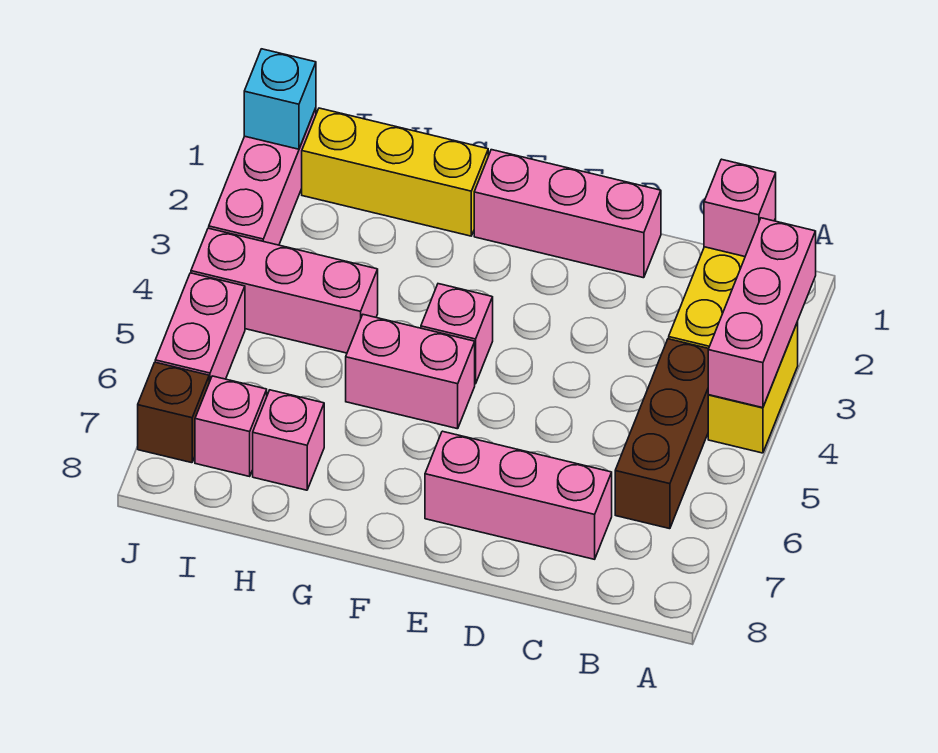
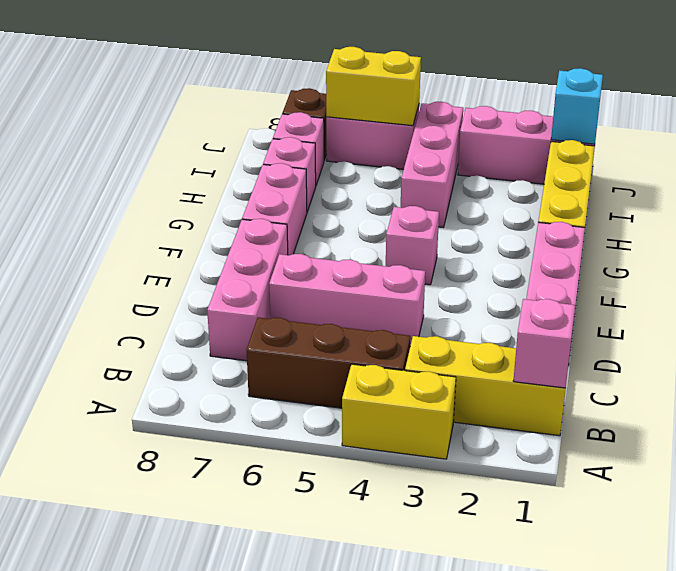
pink 1x3 brick [708,218,816,408] -> pink 1x3 brick moved to [269,254,425,346]
pink 1x2 brick [346,315,475,429] -> pink 1x2 brick moved to [242,163,307,255]
none -> yellow 1x2 brick [326,47,421,126]

